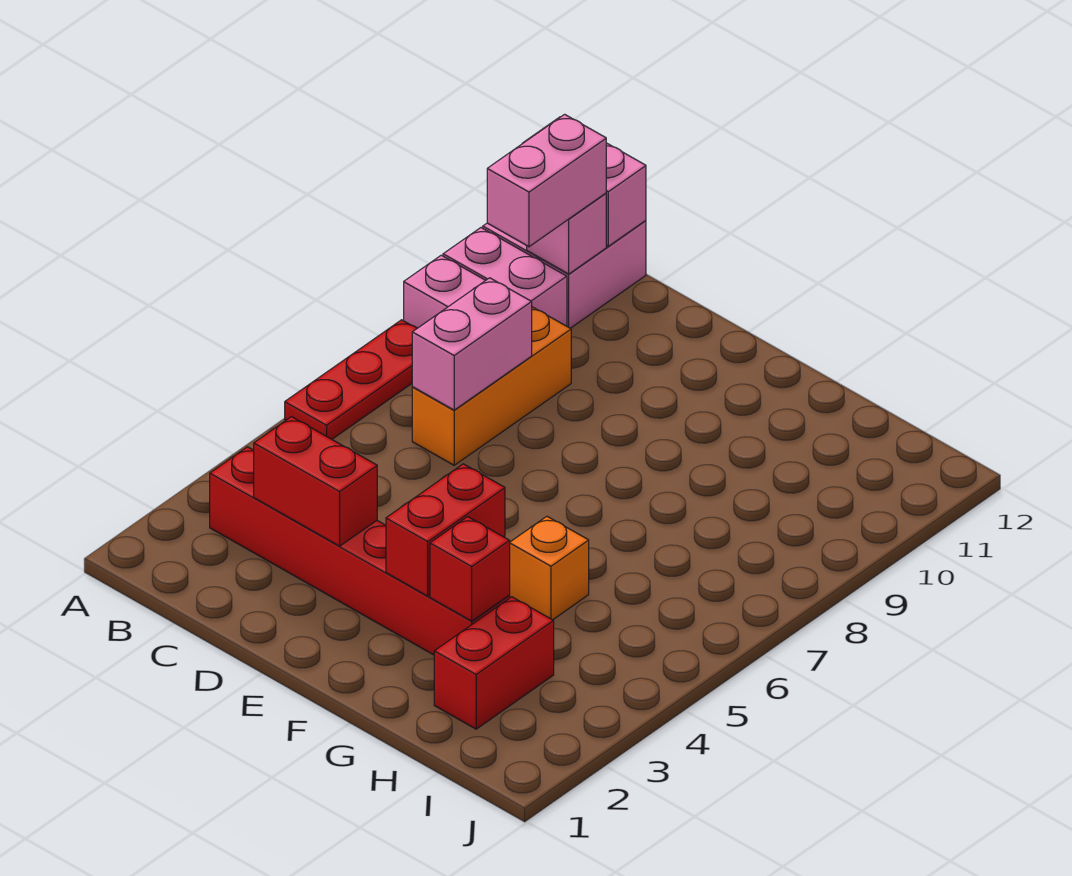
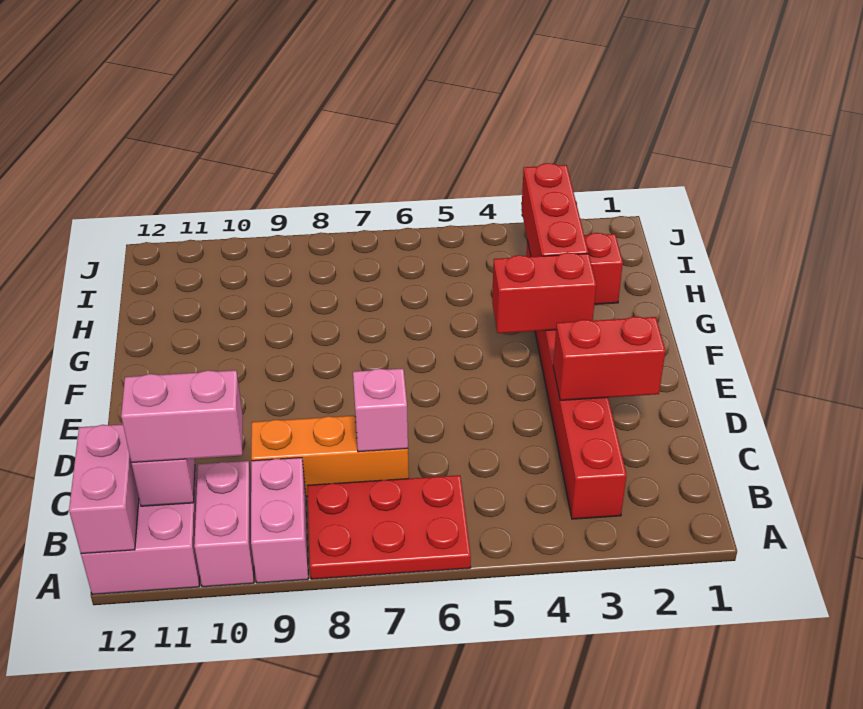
red 1x3 plate [285,320,417,439] -> red 2x3 plate [307,475,471,579]
red 1x2 brick [254,417,377,546] -> red 1x2 brick turned to [553,316,666,400]
pink 1x2 brick [412,278,532,410] -> pink 1x1 brick [353,369,408,452]
red 1x1 brick [430,517,510,621] -> red 1x3 brick [521,163,588,257]
orange 1x1 brick [509,516,589,620] -> none

